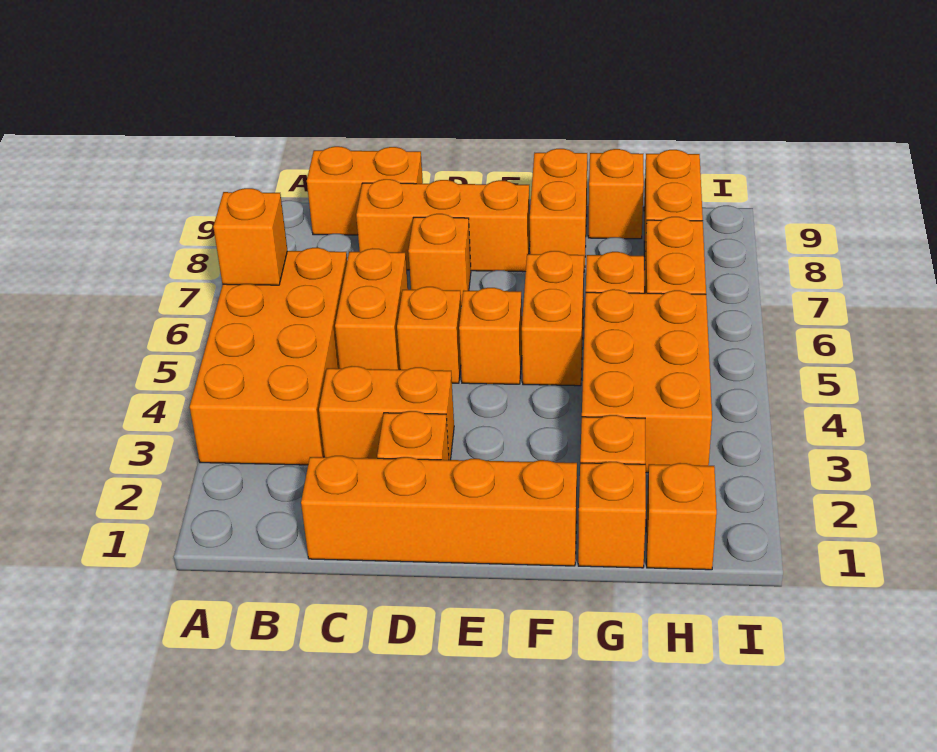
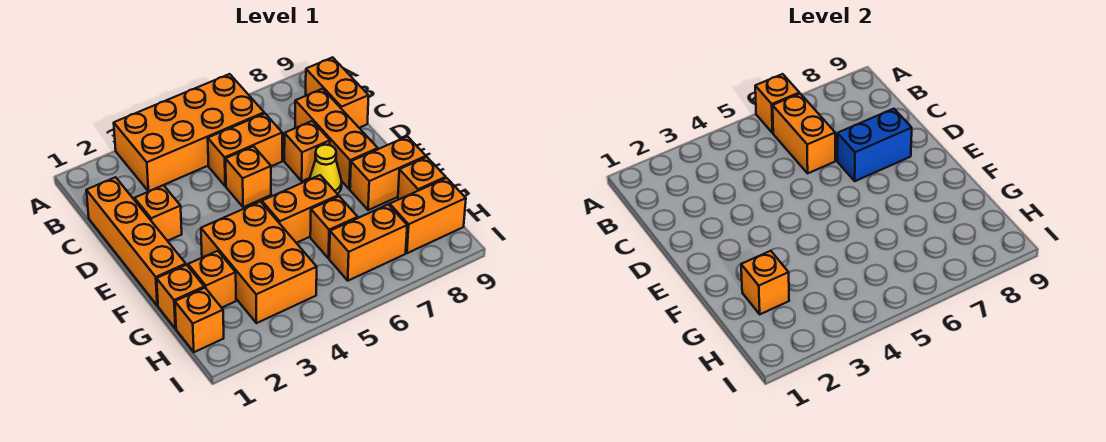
orange 1x2 brick [319,366,454,460] -> orange 1x2 brick moved to [773,94,835,173]
none -> blue 1x2 brick [837,109,912,181]
orange 1x1 brick [459,288,522,384] -> orange 1x1 brick moved to [741,251,789,314]
none -> yellow 1x1 cone [309,145,342,194]
orange 2x3 brick [582,289,712,473] -> orange 2x3 brick turned to [201,201,317,323]

